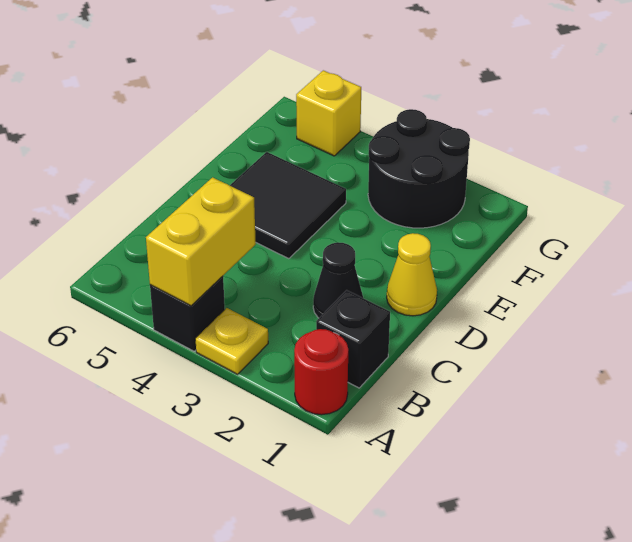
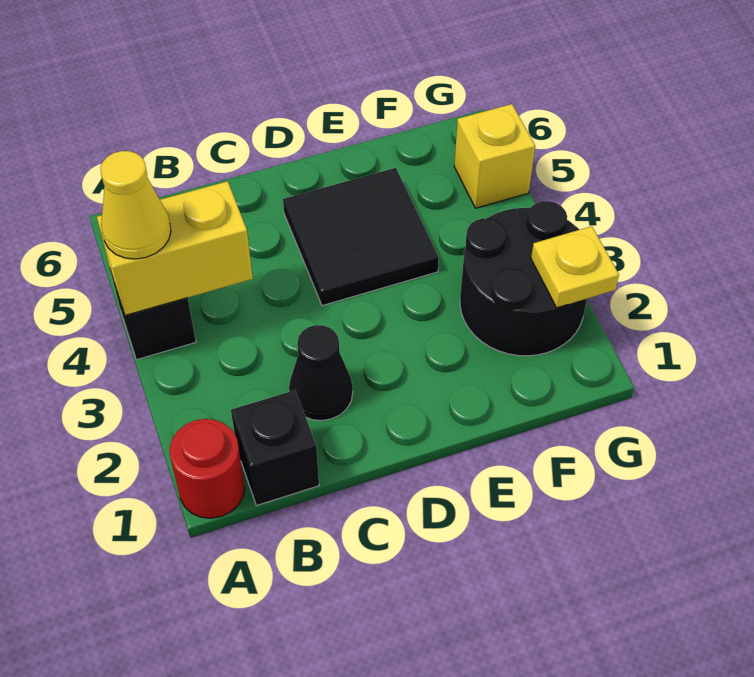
yellow 1x1 plate [195,308,268,374] -> yellow 1x1 plate moved to [531,226,619,308]
yellow 1x1 cone [387,233,437,316] -> yellow 1x1 cone moved to [101,151,171,259]

